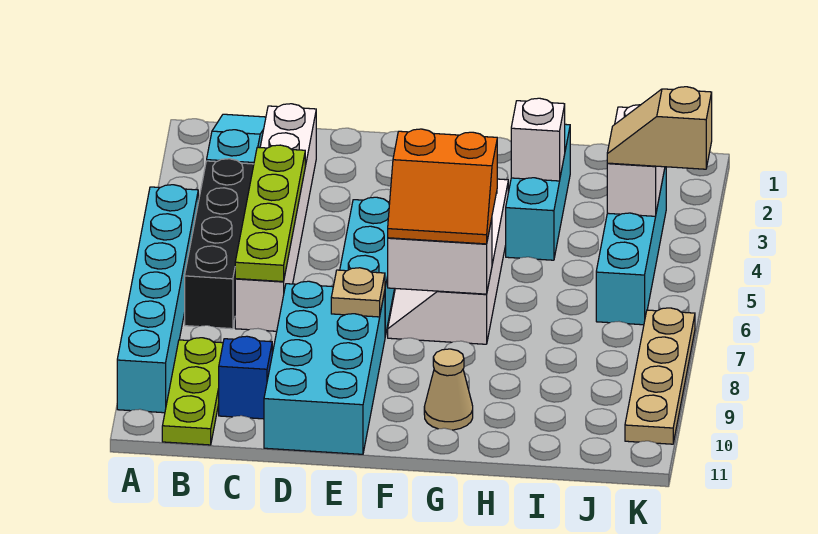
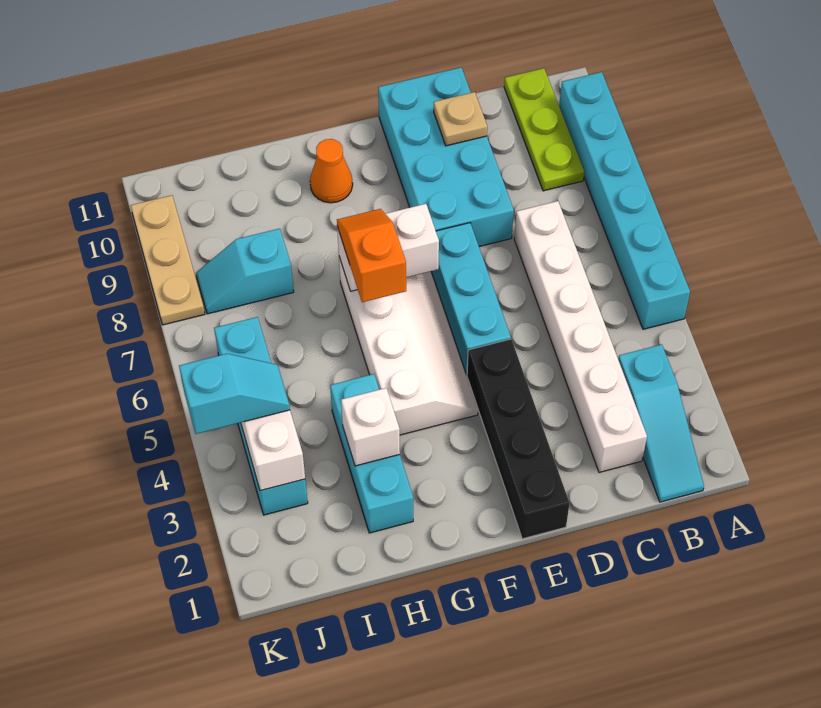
black 1x4 brick [185,159,254,329] -> black 1x4 brick moved to [467,339,570,539]
lime 1x4 plate [235,145,305,282] -> none
blue 1x1 brick [219,336,272,419] -> none
tan 1x1 plate [331,268,385,317] -> tan 1x1 plate moved to [434,92,487,146]
orange 2x2 slope [388,129,497,244] -> orange 1x2 slope [337,209,406,302]
tan 1x1 cone [424,349,473,430] -> orange 1x1 cone [310,139,353,203]
none -> cyan 1x2 slope [196,228,294,314]
tan 1x2 slope [607,87,712,169] -> cyan 1x2 slope [179,354,290,434]
tan 1x4 plate [625,308,695,444] -> tan 1x3 plate [131,195,205,325]

